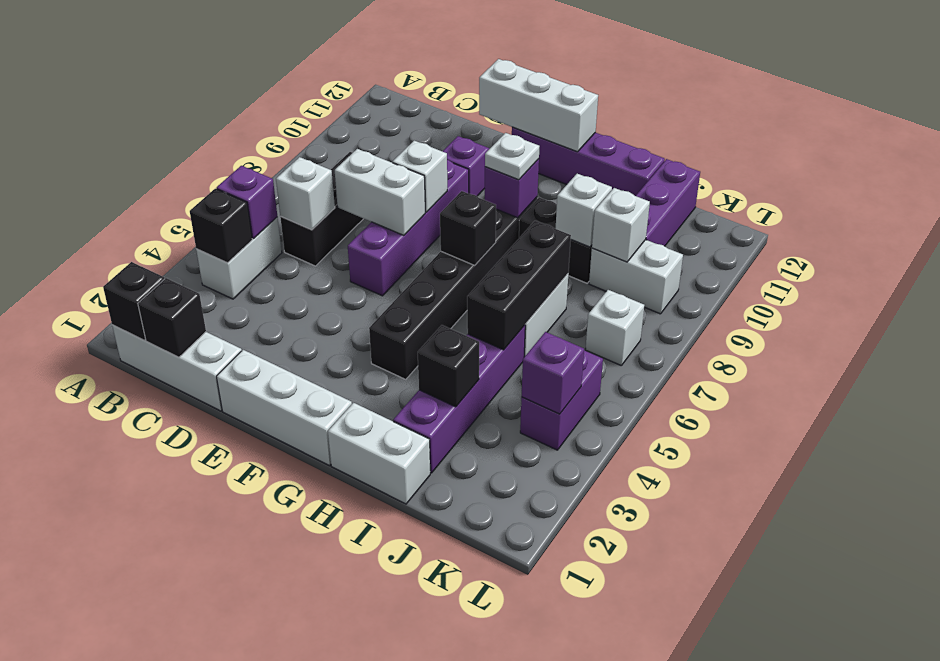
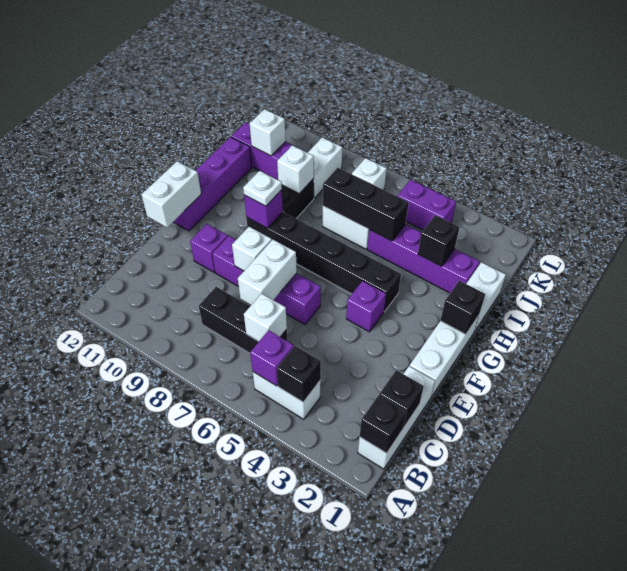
white 1x3 brick [479,59,598,152] -> white 1x2 brick [142,161,201,228]
black 1x1 brick [440,191,496,265] -> black 1x1 brick moved to [440,281,485,334]
white 1x1 brick [592,188,650,262] -> white 1x1 brick moved to [250,109,286,156]
purple 1x1 brick [522,332,584,414] -> purple 1x1 brick moved to [346,281,386,332]

